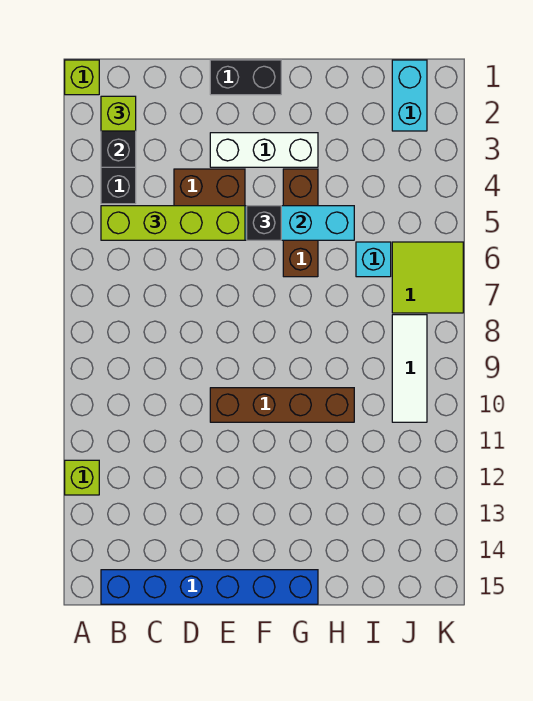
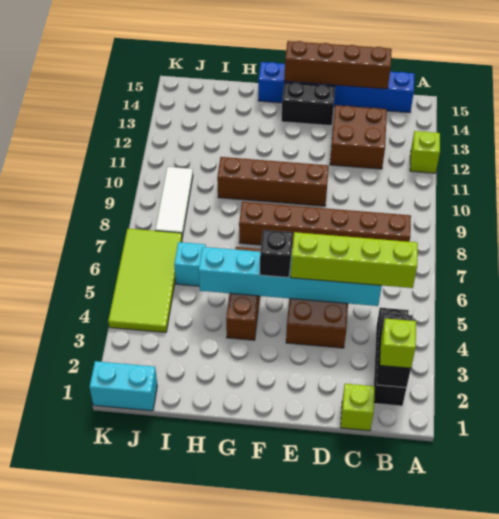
lime 1x1 brick [65,60,99,95] -> lime 1x1 brick moved to [341,384,375,431]
none -> brown 1x6 brick [239,202,411,248]
none -> brown 2x2 brick [330,105,387,169]
none -> brown 1x4 brick [284,41,392,89]
black 1x2 brick [210,60,281,95] -> black 1x2 brick moved to [281,82,335,126]
white 1x3 brick [210,133,318,167] -> none
cyan 1x2 brick [392,60,427,131] -> cyan 1x2 brick turned to [90,361,157,411]
lime 2x2 tile [392,242,463,313] -> lime 2x4 tile [108,229,182,332]

